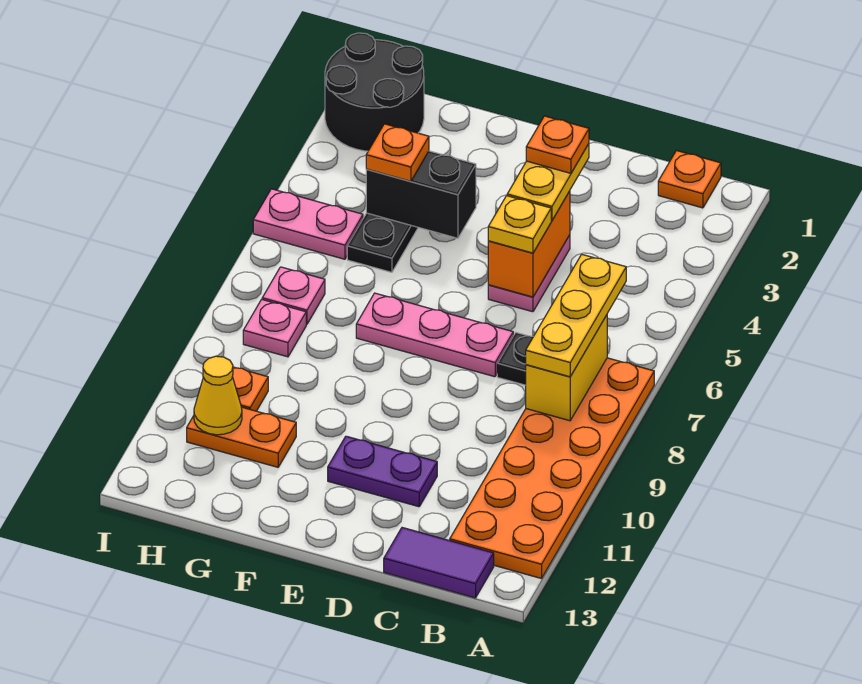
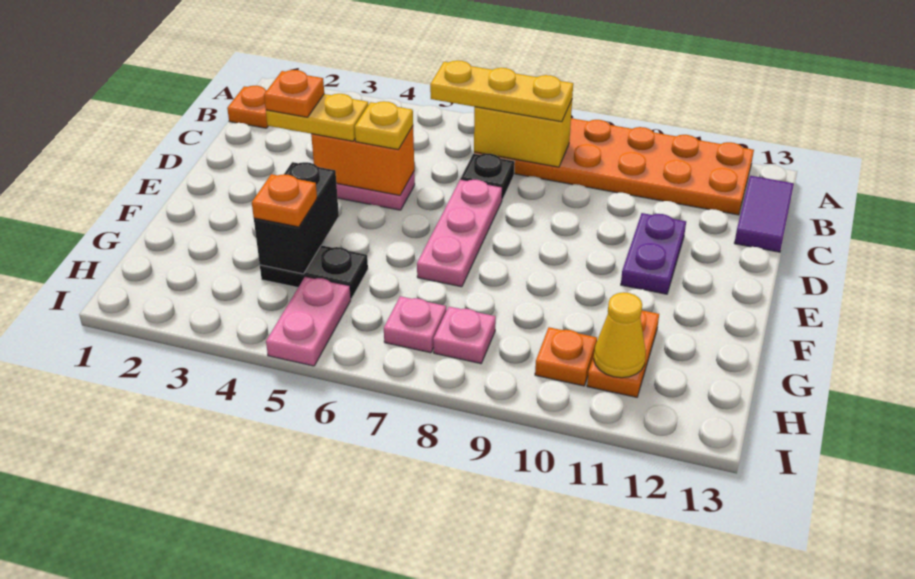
black 2x2 round brick [325,33,424,151] -> none

